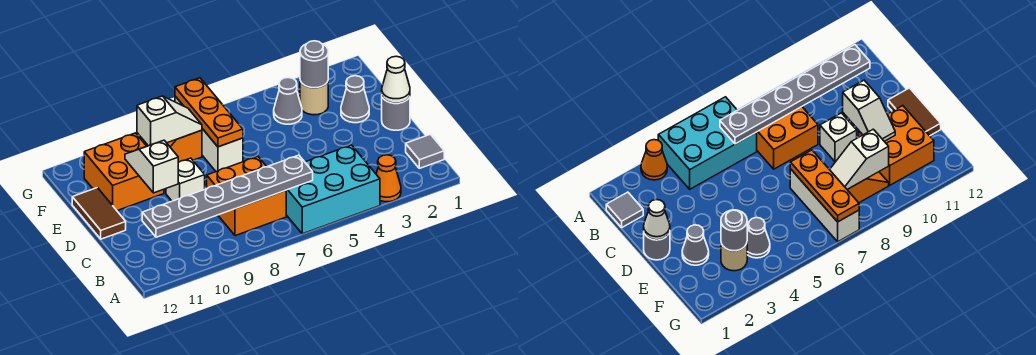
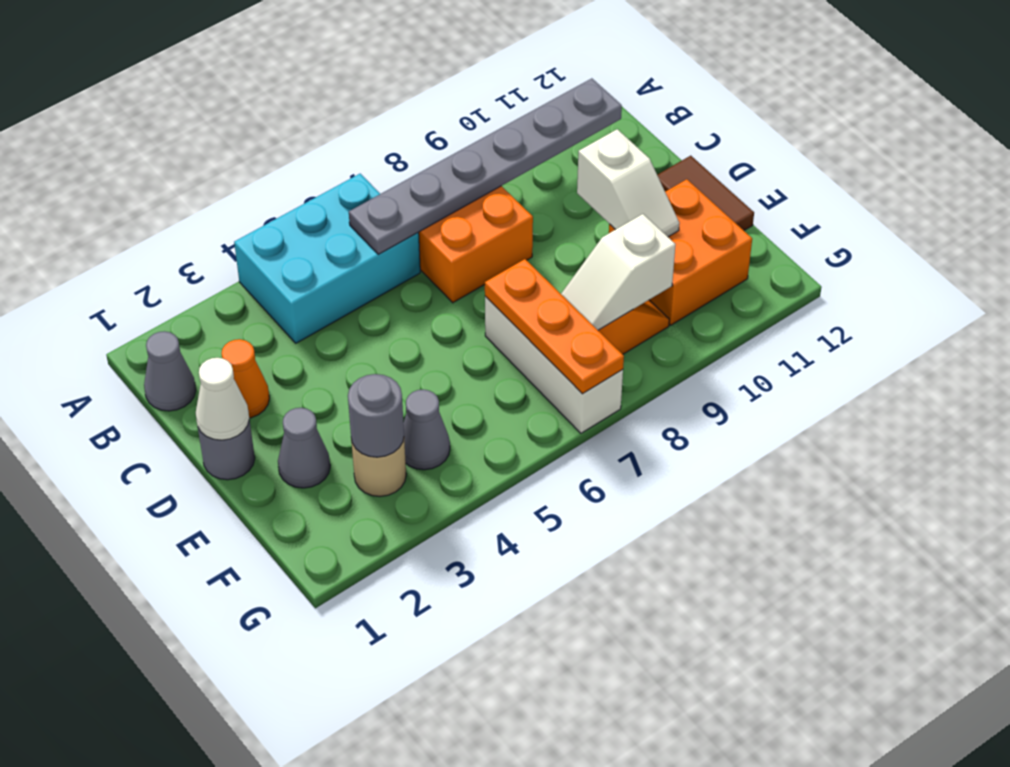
orange 1x1 cone [376,155,401,202] -> orange 1x1 cone moved to [222,339,270,418]
grey 1x1 tile [406,134,444,168] -> grey 1x1 cone [144,331,196,411]
white 1x1 brick [166,158,205,201] -> none

